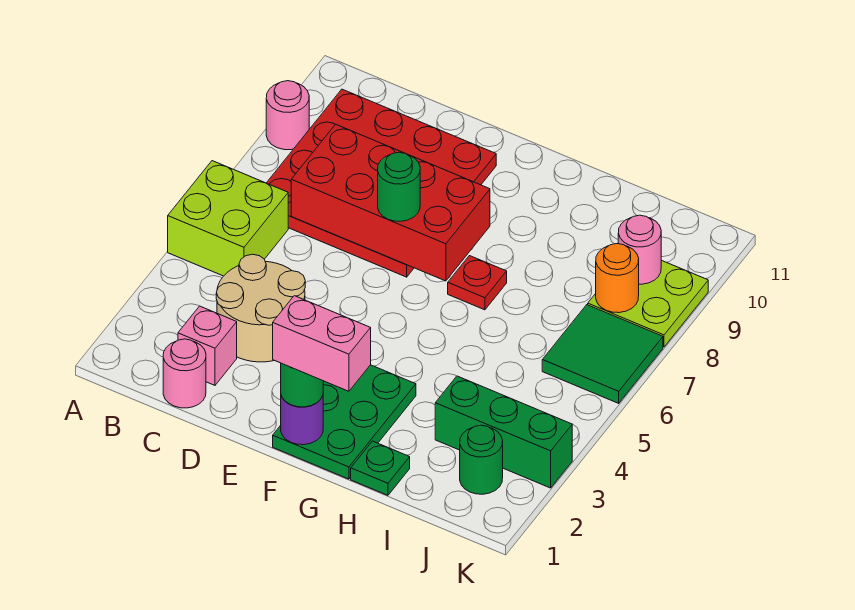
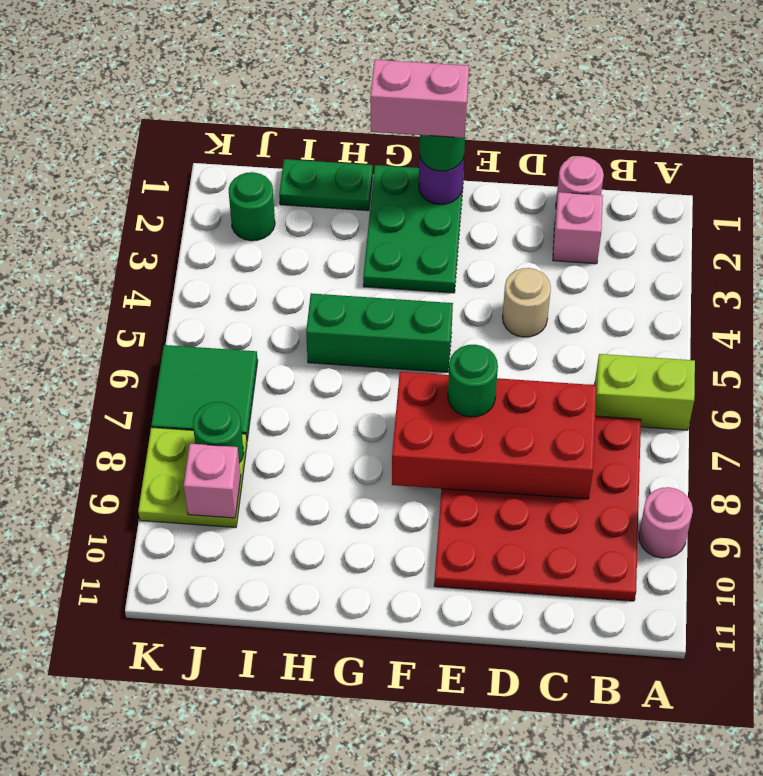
lime 2x2 brick [168,161,288,276] -> lime 1x2 brick [595,354,695,430]
tan 2x2 round brick [216,254,305,362] -> tan 1x1 round brick [502,268,551,337]
red 1x1 plate [448,256,507,310] -> none
green 1x1 plate [351,441,410,495] -> green 1x2 plate [279,159,373,211]
green 1x3 brick [435,376,572,488] -> green 1x3 brick moved to [306,293,453,372]
orange 1x1 round brick [596,244,639,313] -> green 1x1 round brick [193,402,244,463]
pink 1x1 round brick [618,215,661,284] -> pink 1x1 brick [184,444,241,518]

